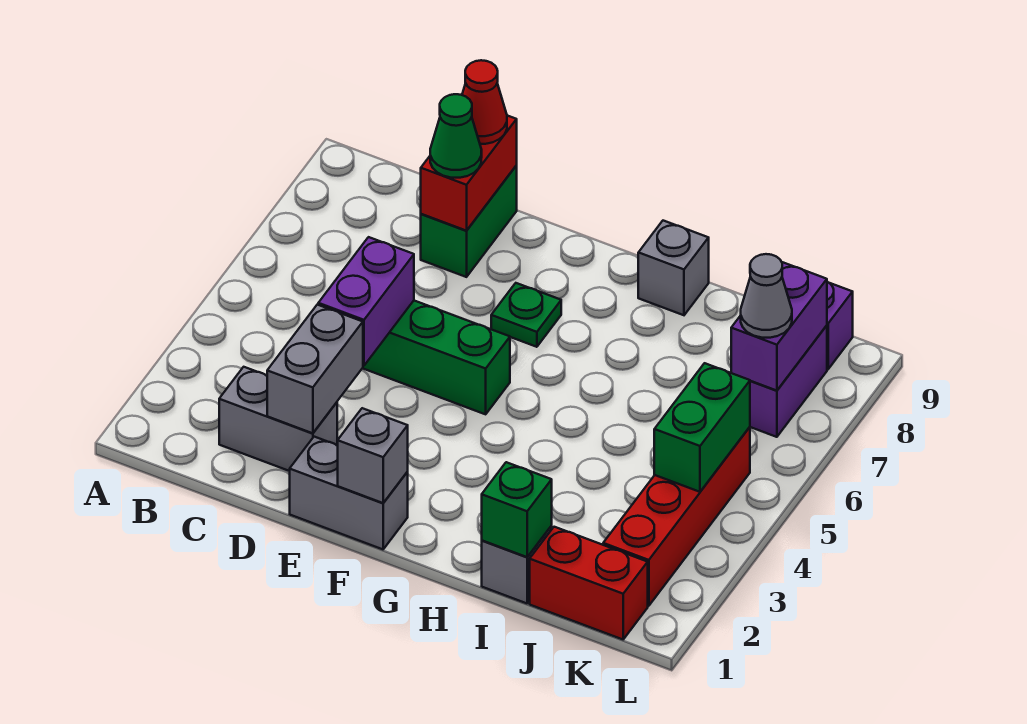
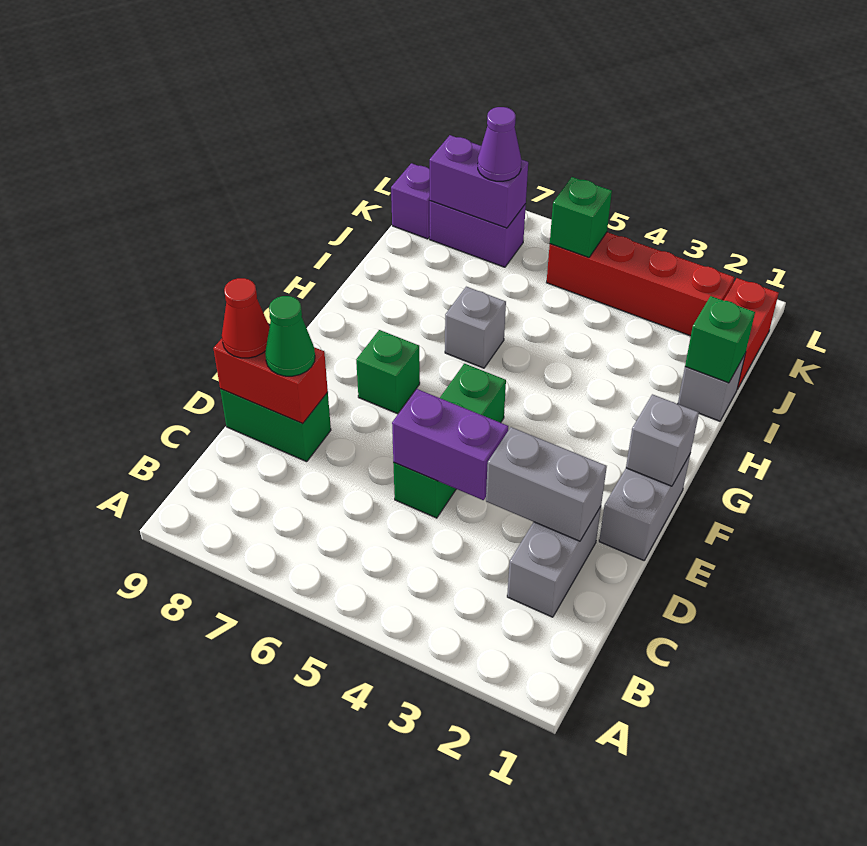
green 1x1 plate [491,283,561,347] -> green 1x1 brick [356,330,420,414]
grey 1x1 brick [638,221,709,315] -> grey 1x1 brick moved to [445,287,506,368]
green 1x2 brick [654,363,750,492] -> green 1x1 brick [550,177,612,258]
grey 1x1 cone [741,254,792,338] -> purple 1x1 cone [478,107,521,181]

